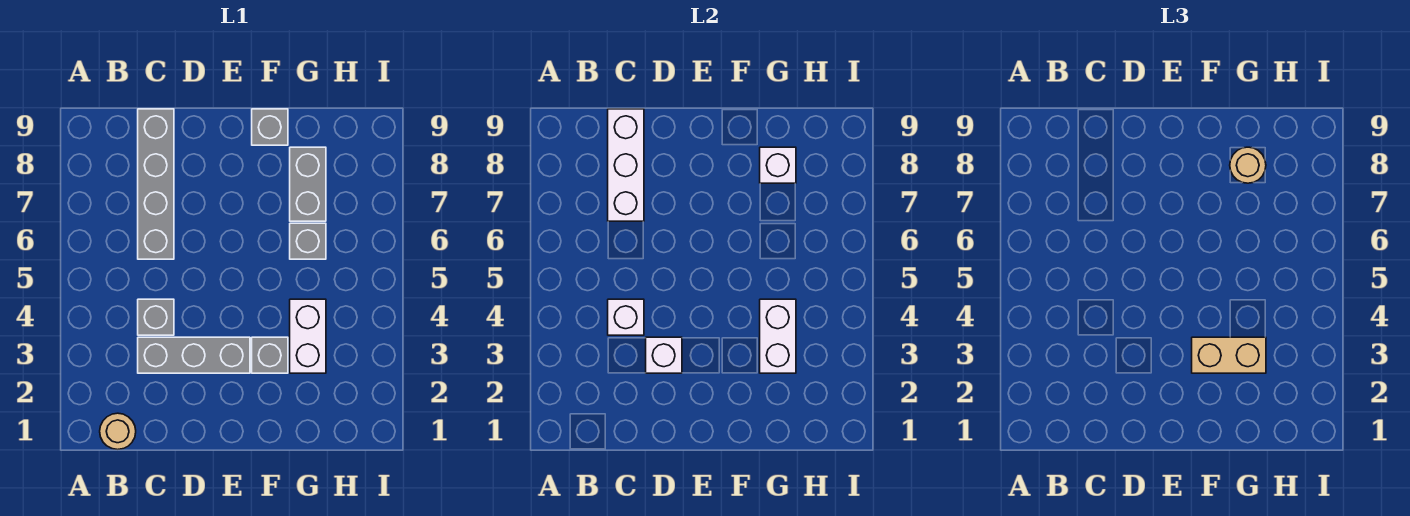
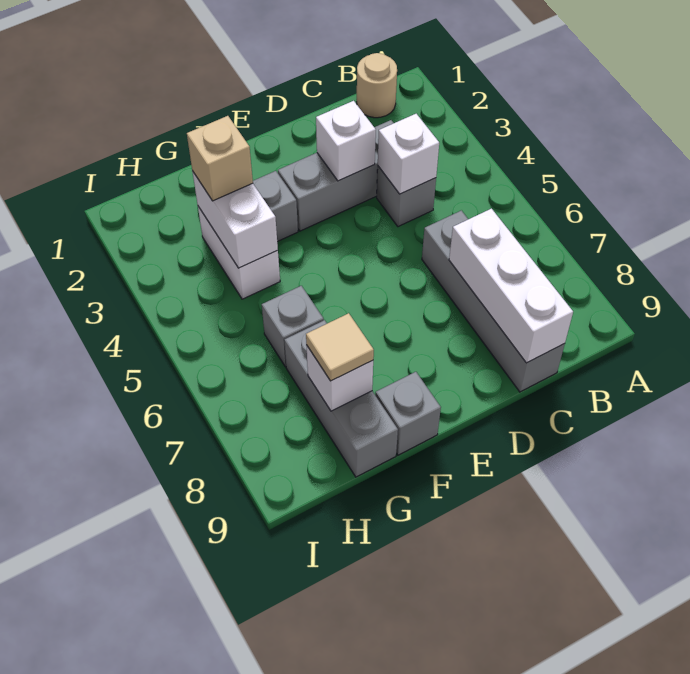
tan 1x2 brick [1192,337,1266,373] -> tan 1x1 brick [187,116,253,201]
grey 1x2 brick [290,147,326,221] -> grey 1x3 brick [284,320,398,477]
tan 1x1 round brick [1230,147,1266,183] -> tan 1x1 tile [306,313,374,381]

